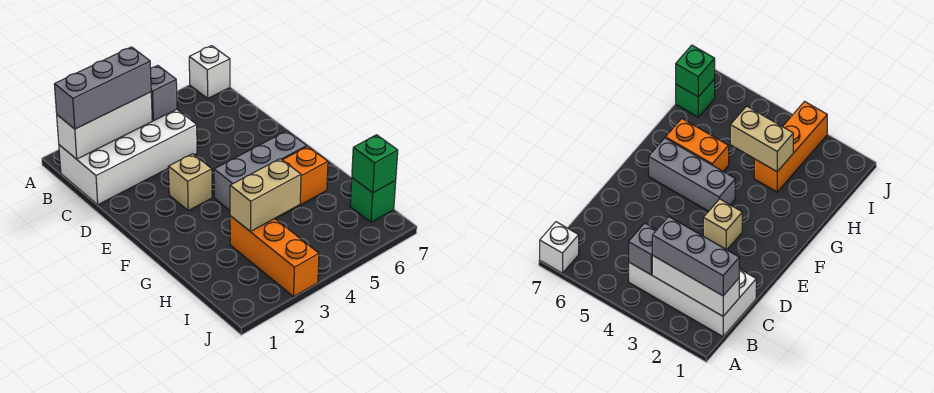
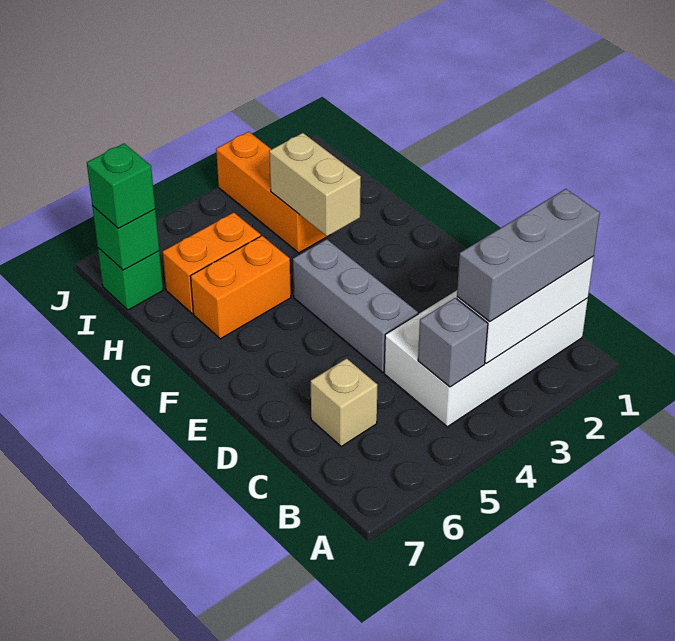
white 1x1 brick [189,46,230,98] -> none
tan 1x1 brick [168,154,212,210] -> tan 1x1 brick moved to [311,358,377,446]
grey 1x3 brick [214,131,307,210] -> grey 1x3 brick turned to [293,239,418,372]
tan 1x2 brick [230,159,301,232] -> tan 1x2 brick turned to [269,133,361,236]
none -> orange 1x2 brick [163,212,261,314]
none -> green 1x1 brick [87,144,155,228]

